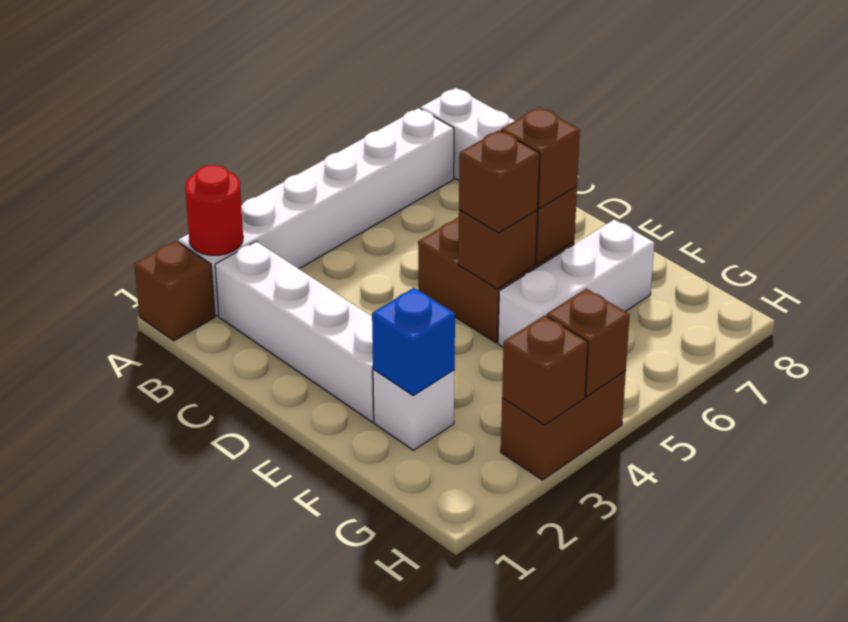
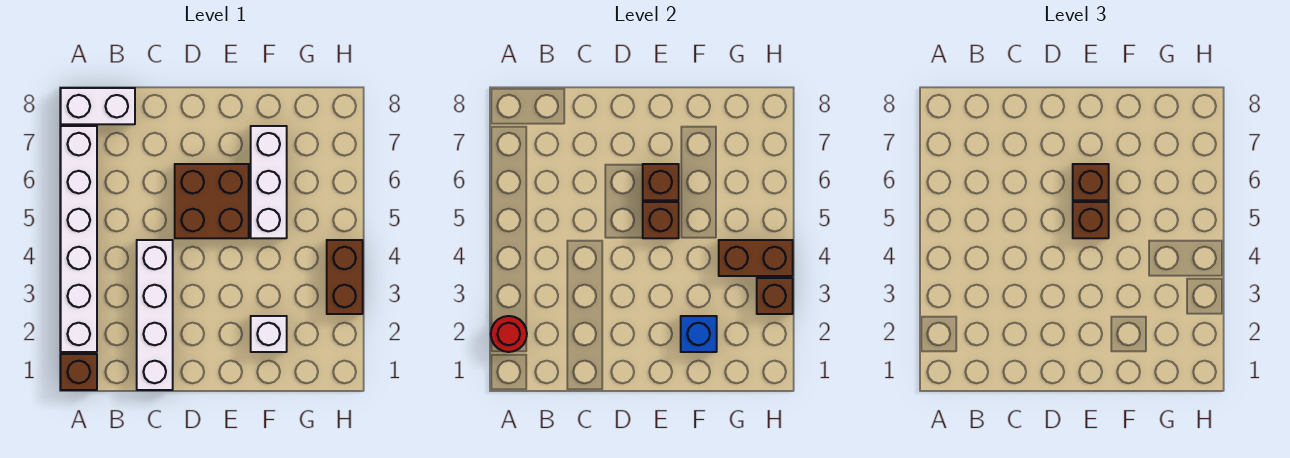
white 1x4 brick [215,241,374,422] -> white 1x4 brick turned to [137,240,173,390]
brown 1x1 brick [547,289,630,397] -> brown 1x2 brick [719,240,793,276]

